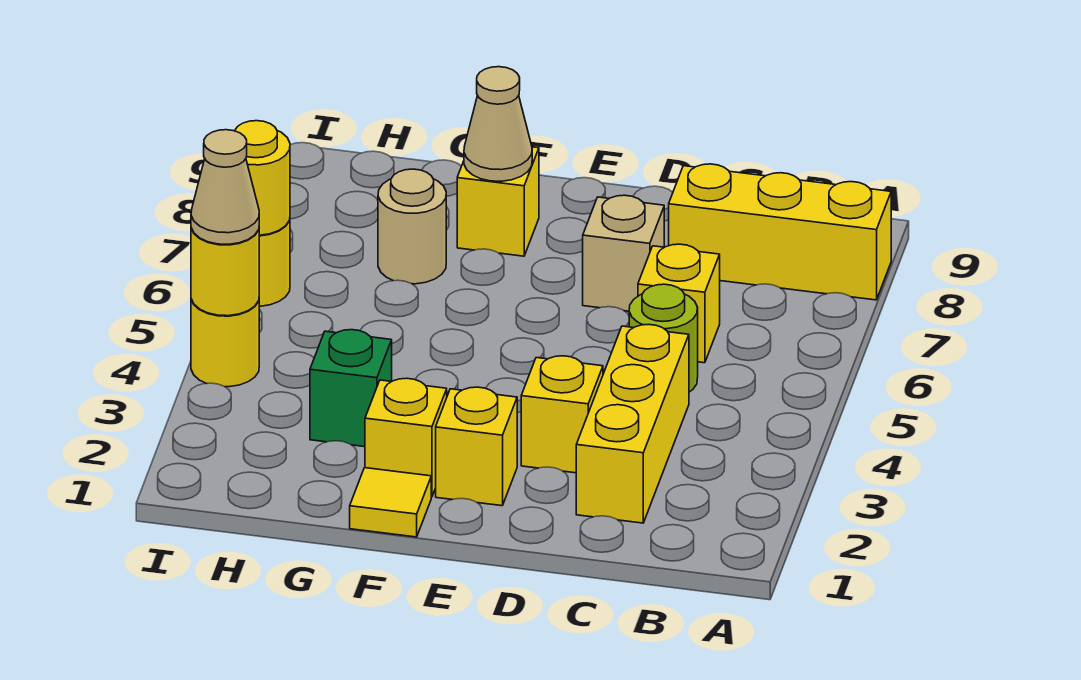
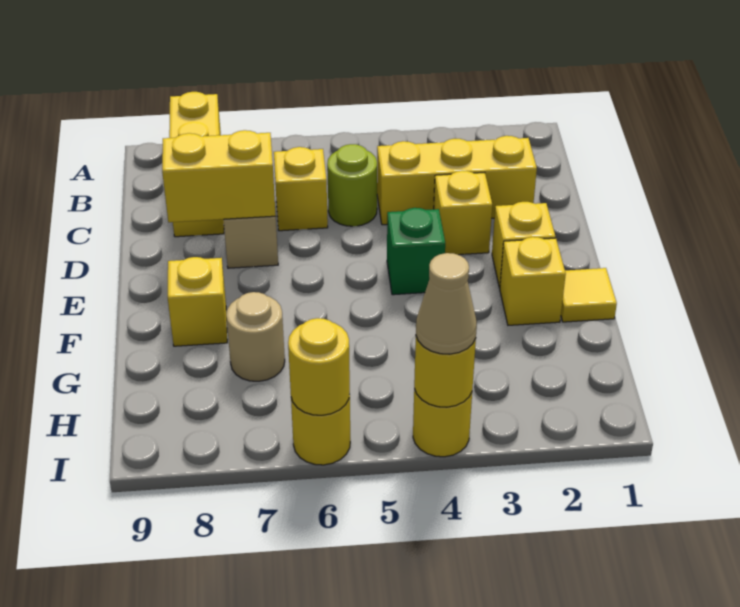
none -> yellow 1x2 brick [162,130,276,222]
tan 1x1 cone [464,67,532,181] -> none
green 1x1 brick [310,330,392,447] -> green 1x1 brick moved to [387,208,445,295]

